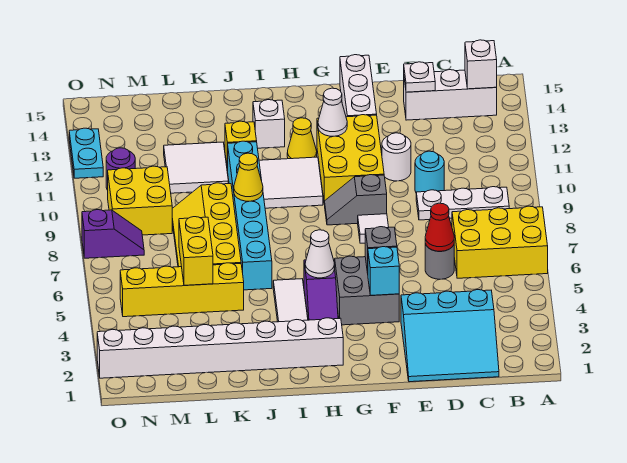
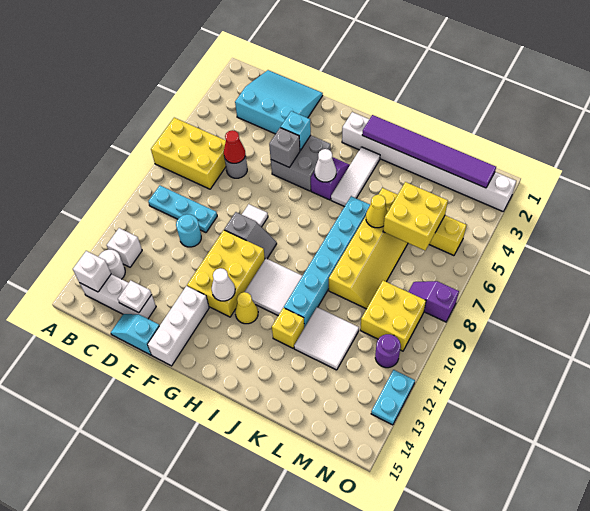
white 1x3 plate [416,187,509,220] -> cyan 1x3 plate [148,186,217,233]
none -> cyan 1x2 slope [111,314,159,355]
white 1x1 round brick [382,133,411,181] -> white 1x1 round brick moved to [99,250,125,279]
none -> purple 1x6 tile [362,115,496,188]
white 1x1 brick [253,100,285,148] -> white 1x1 brick moved to [107,228,142,267]
yellow 1x1 cone [234,153,263,201] -> yellow 1x1 cone moved to [366,195,388,228]
yellow 1x2 brick [179,217,213,285] -> yellow 2x2 brick [383,182,448,251]

